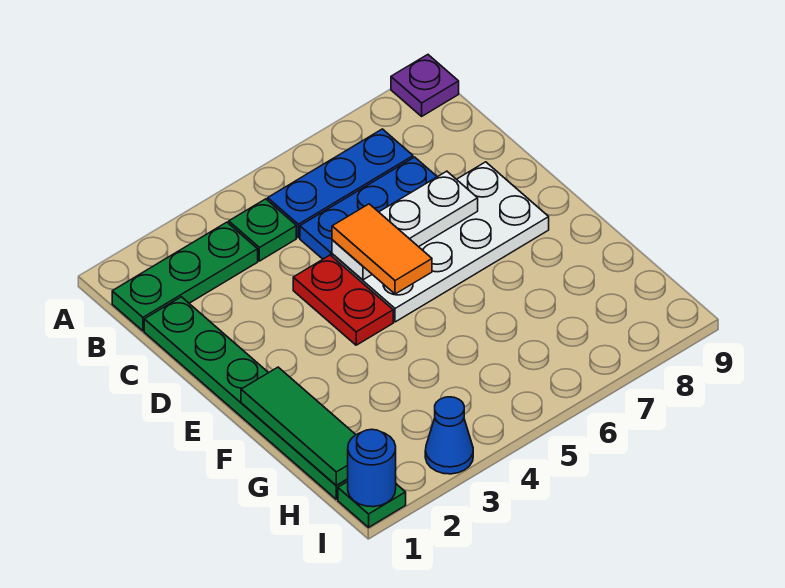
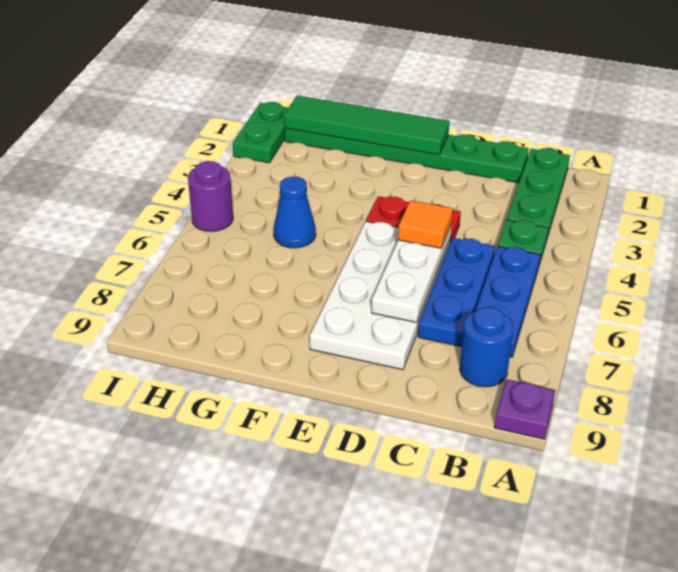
orange 1x2 tile [332,204,432,294] -> orange 1x1 tile [398,200,453,248]
green 1x3 tile [241,367,356,486] -> green 1x4 tile [284,95,449,155]
green 1x1 plate [338,482,406,527] -> green 1x2 plate [232,102,288,163]
blue 1x1 round brick [348,429,396,507] -> blue 1x1 round brick moved to [460,307,513,387]
blue 1x1 cone [425,397,473,474] -> blue 1x1 cone moved to [274,177,316,248]
none -> purple 1x1 round brick [188,161,233,231]

